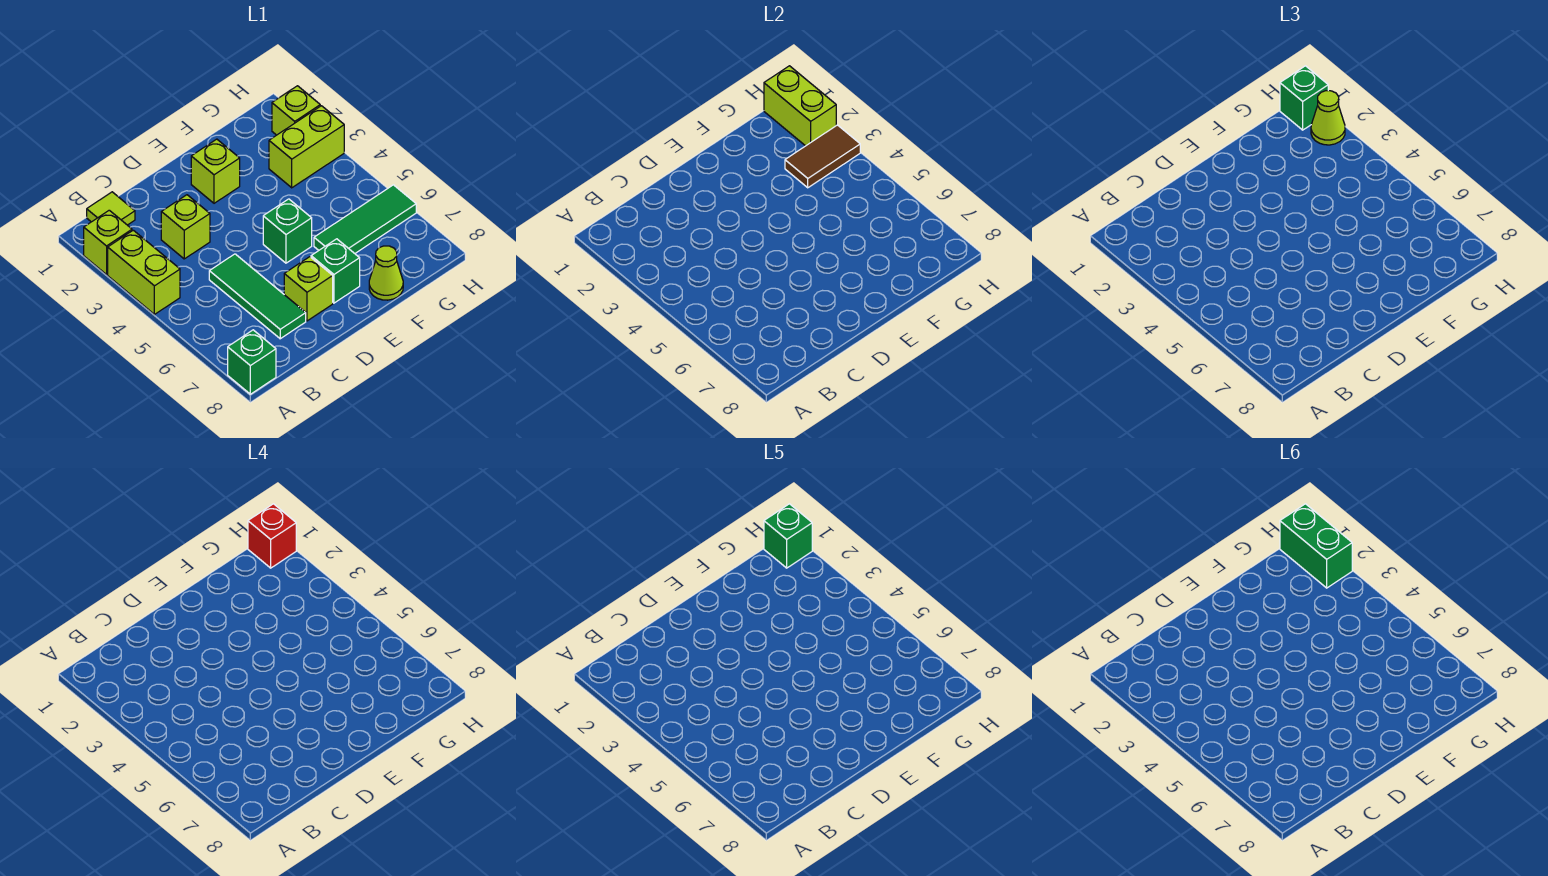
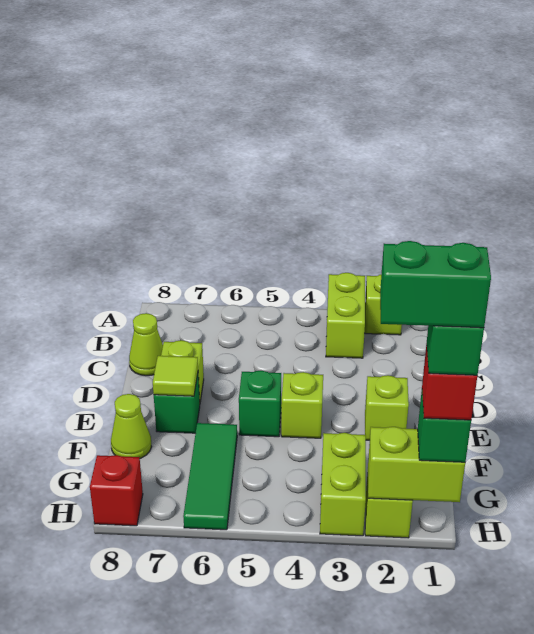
lime 1x2 brick [108,230,180,314] -> lime 1x2 brick turned to [326,273,365,358]
green 1x1 brick [228,330,276,394] -> none
lime 1x1 tile [87,192,135,225] -> lime 1x1 tile moved to [153,356,198,396]
lime 1x1 brick [161,195,210,259] -> lime 1x1 brick moved to [281,372,323,438]
green 1x3 tile [209,254,306,339] -> none
brown 1x2 tile [785,125,860,188] -> none
lime 1x1 cone [1311,91,1345,145] -> lime 1x1 cone moved to [129,313,163,376]
none -> red 1x1 brick [90,455,143,526]

